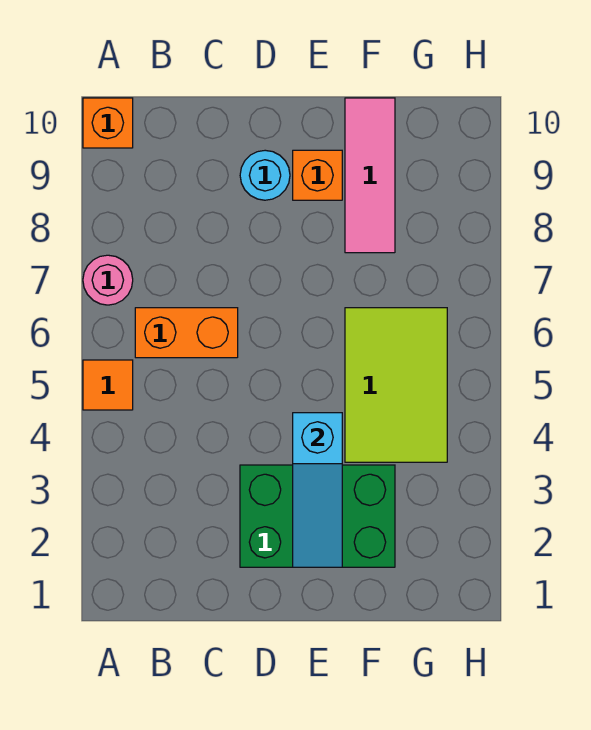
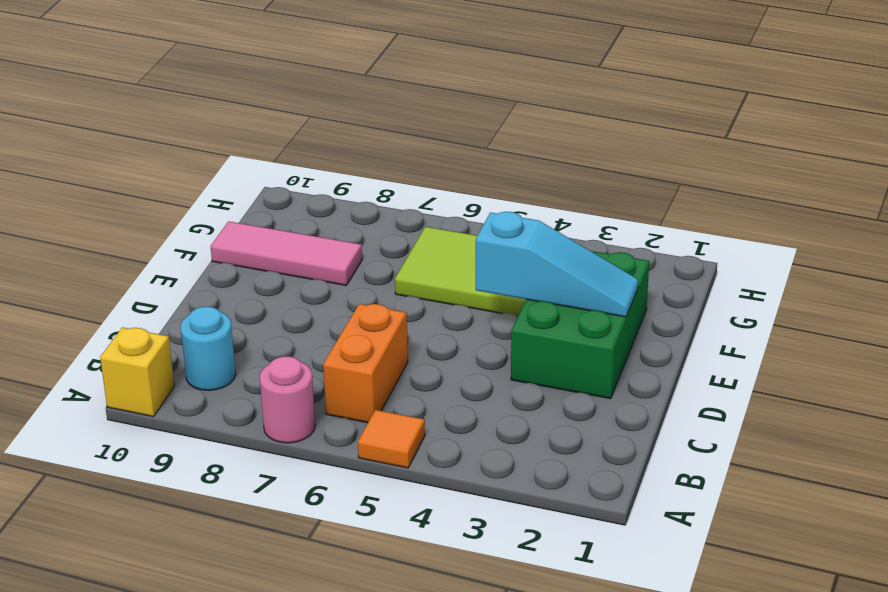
orange 1x1 brick [83,98,133,148] -> yellow 1x1 brick [100,327,174,417]
cyan 1x1 round brick [240,150,290,200] -> cyan 1x1 round brick moved to [181,307,236,390]
orange 1x1 brick [293,150,342,200] -> none

